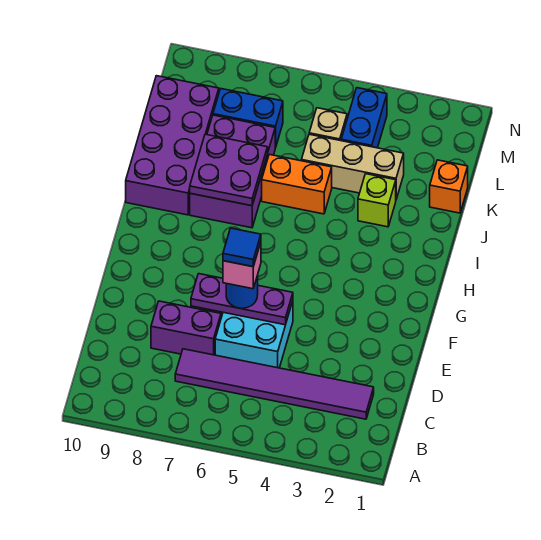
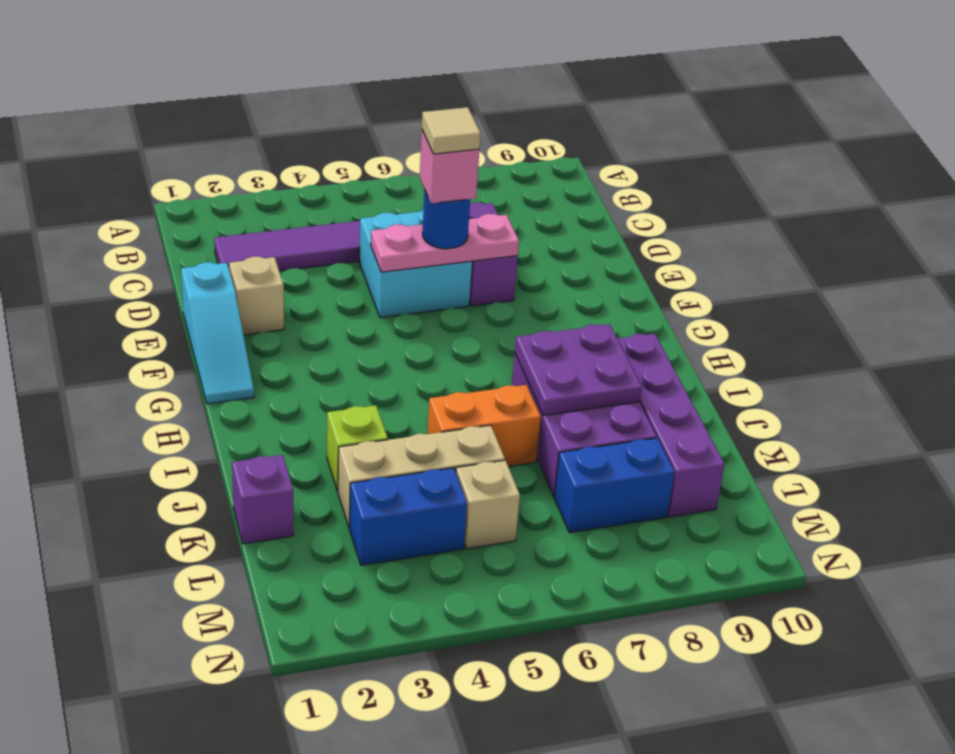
purple 1x2 brick [151,301,221,355] -> purple 1x2 brick turned to [469,202,518,306]
none -> cyan 1x3 slope [181,262,254,404]
none -> tan 1x1 brick [229,257,284,335]
purple 1x3 plate [191,274,293,325] -> pink 1x3 plate [371,214,519,272]
blue 1x1 tile [223,228,261,267] -> tan 1x1 tile [422,107,481,154]
purple 2x4 brick [126,76,219,215] -> purple 1x4 brick [618,334,725,517]
orange 1x1 brick [430,160,468,213] -> purple 1x1 brick [232,455,294,544]
blue 1x2 brick [341,88,387,148] -> blue 1x2 brick turned to [349,468,467,565]

